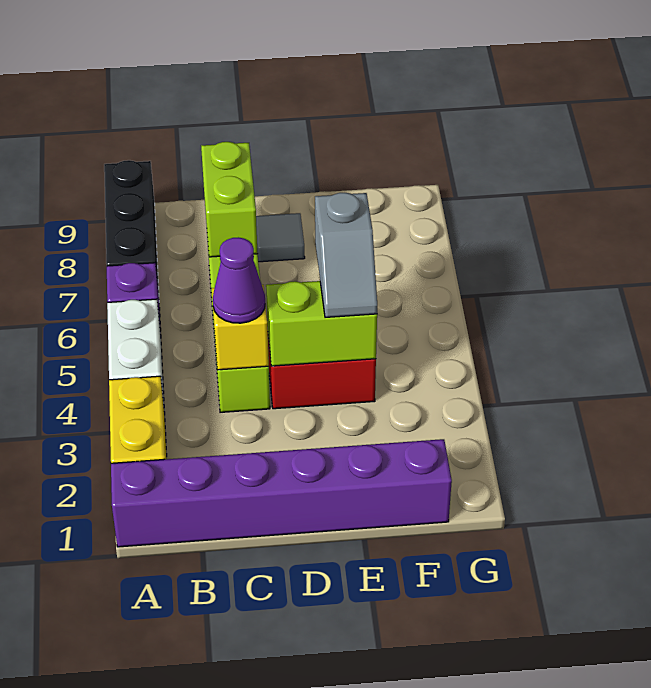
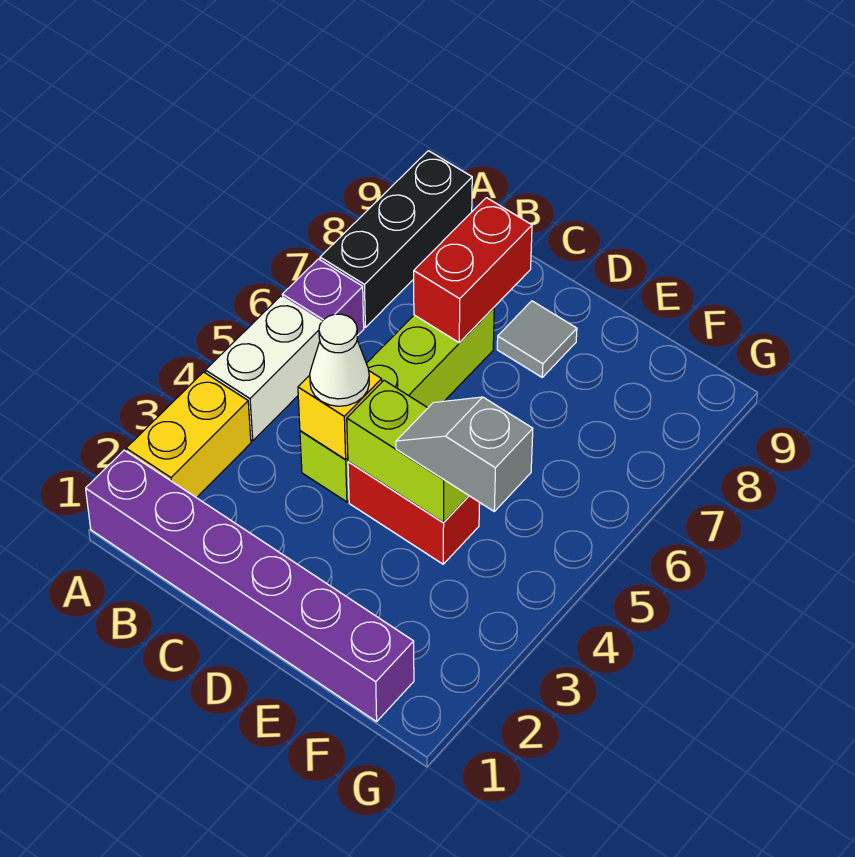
purple 1x1 cone [213,237,265,323] -> white 1x1 cone [310,314,369,406]
lime 1x2 brick [201,142,258,257] -> red 1x2 brick [414,198,532,343]
grey 1x2 slope [315,193,377,317] -> grey 1x2 slope turned to [396,397,533,511]

